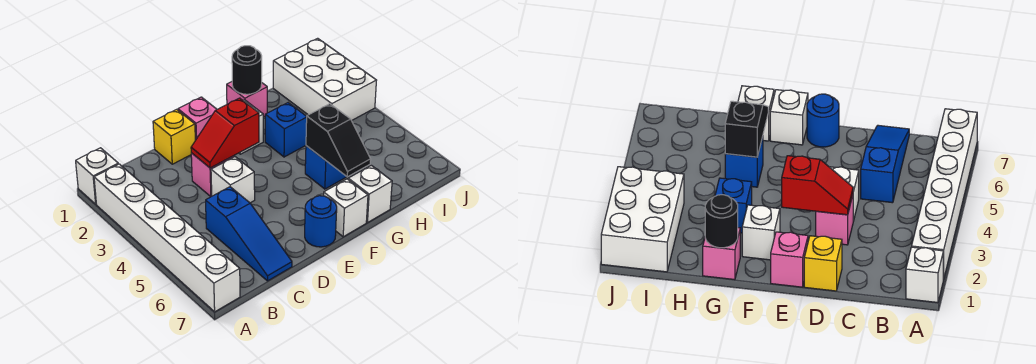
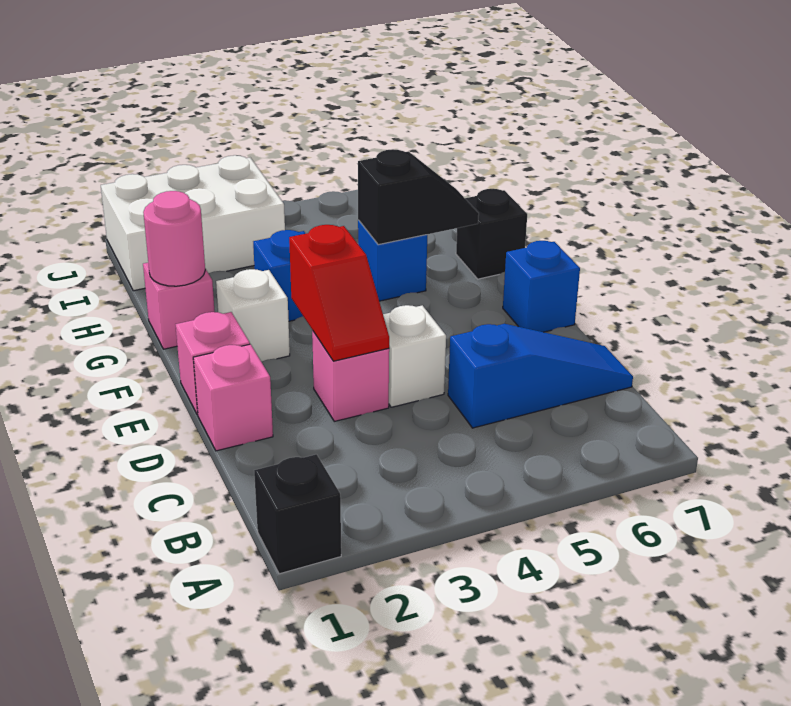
white 1x1 brick [76,148,118,204] -> black 1x1 brick [254,454,341,574]
white 1x6 brick [94,164,240,312] -> none
yellow 1x1 brick [153,109,195,164] -> pink 1x1 brick [193,344,273,451]
blue 1x1 round brick [305,196,337,247] -> blue 1x1 brick [503,241,580,332]
white 1x1 brick [324,179,368,237] -> none
black 1x1 round brick [232,46,262,94] -> pink 1x1 round brick [143,191,205,286]
white 1x1 brick [348,165,392,223] -> black 1x1 brick [456,189,527,279]

